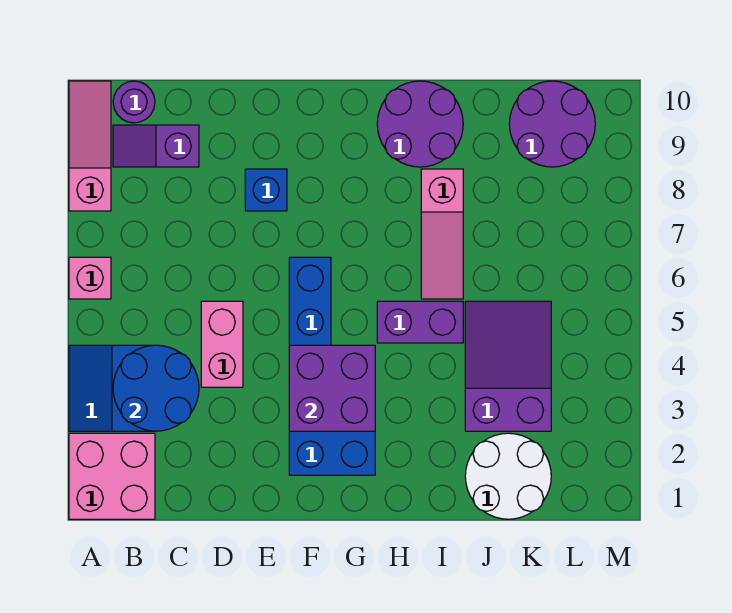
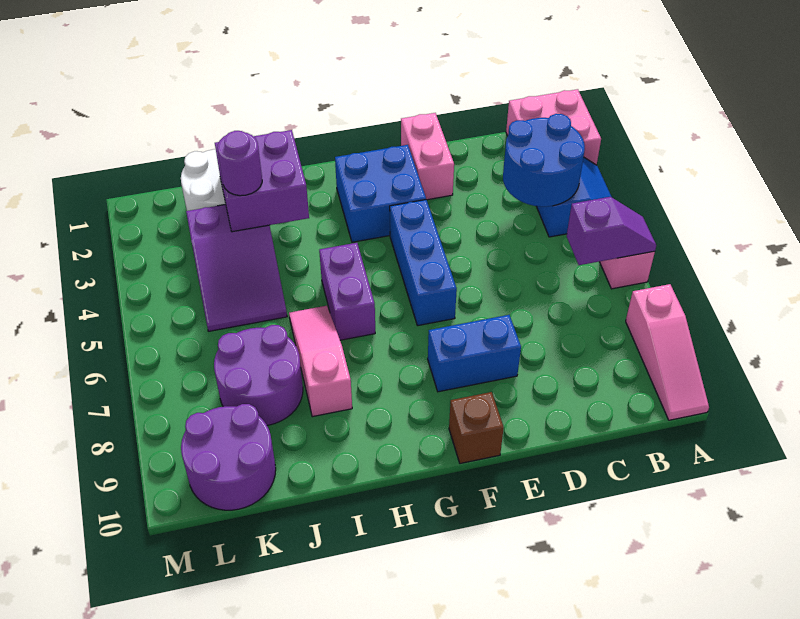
purple 1x2 slope [113,125,199,167] -> purple 1x2 slope moved to [567,197,656,265]
purple 1x1 round brick [113,81,155,123] -> purple 1x1 round brick moved to [217,131,262,196]
pink 1x2 brick [201,301,243,387] -> pink 1x2 brick moved to [401,113,454,200]
blue 1x1 brick [245,169,287,211] -> blue 1x2 brick [428,315,521,392]
purple 2x2 brick [289,345,375,431] -> purple 2x2 brick moved to [215,130,309,232]
none -> brown 1x1 brick [449,392,504,463]
purple 1x2 brick [377,301,463,343] -> purple 1x2 brick turned to [319,243,375,340]
purple 2x2 round brick [377,81,463,167] -> purple 2x2 round brick moved to [214,325,303,425]

